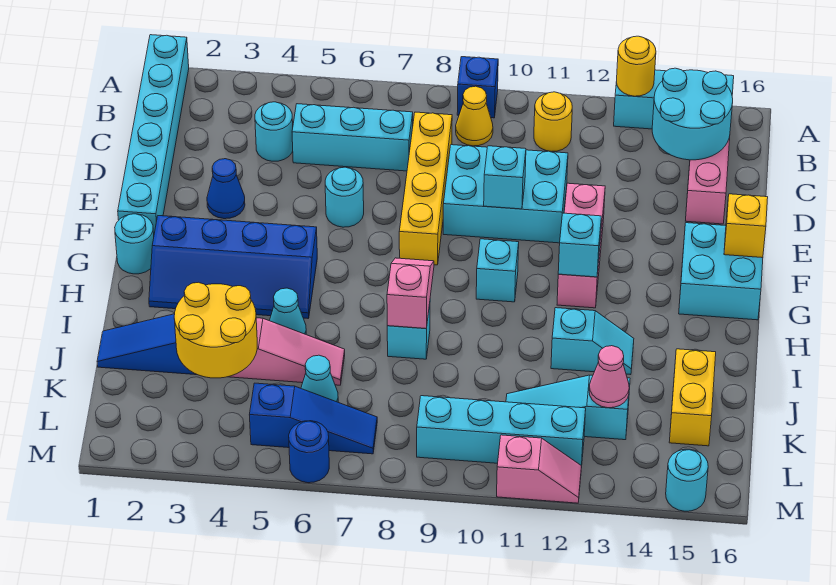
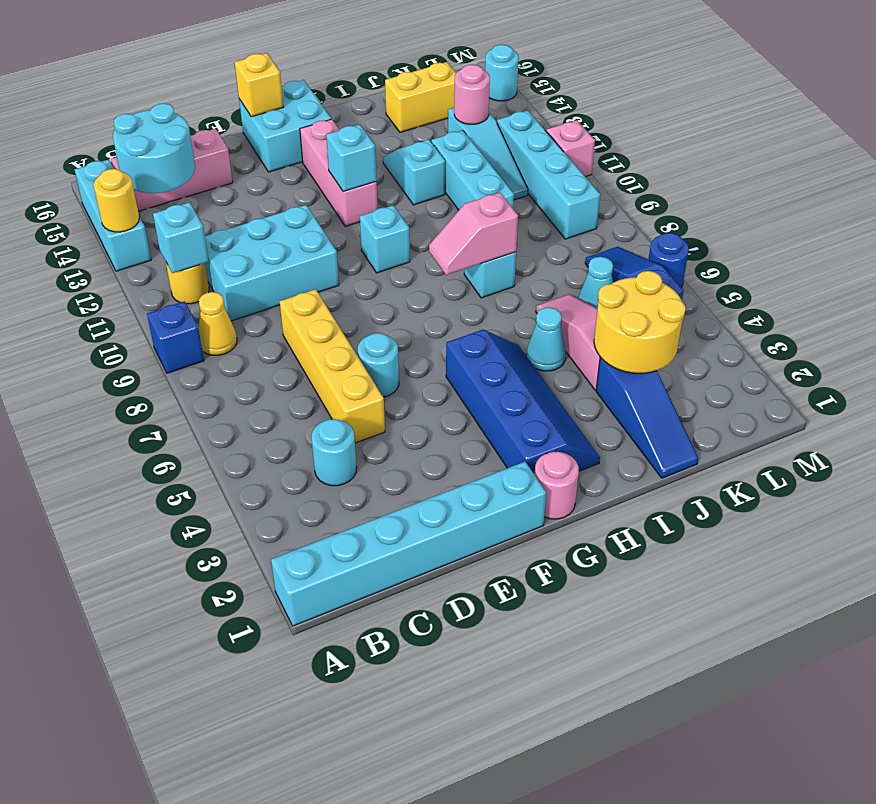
cyan 1x3 brick [292,104,413,171] -> cyan 1x3 brick moved to [431,130,514,210]
yellow 1x4 brick [399,112,452,265] -> yellow 1x4 brick turned to [280,289,385,443]
cyan 2x3 brick [443,145,568,243] -> cyan 2x3 brick turned to [205,205,339,321]
blue 1x1 cone [207,159,245,219] -> none
cyan 1x1 brick [484,146,526,209] -> cyan 1x1 brick moved to [153,202,209,273]
pink 1x3 brick [557,183,605,308] -> pink 1x3 brick turned to [300,119,378,226]
cyan 1x1 round brick [115,214,154,274] -> pink 1x1 round brick [535,452,579,519]
pink 1x1 cone [589,346,629,408] -> pink 1x1 round brick [454,65,490,124]

